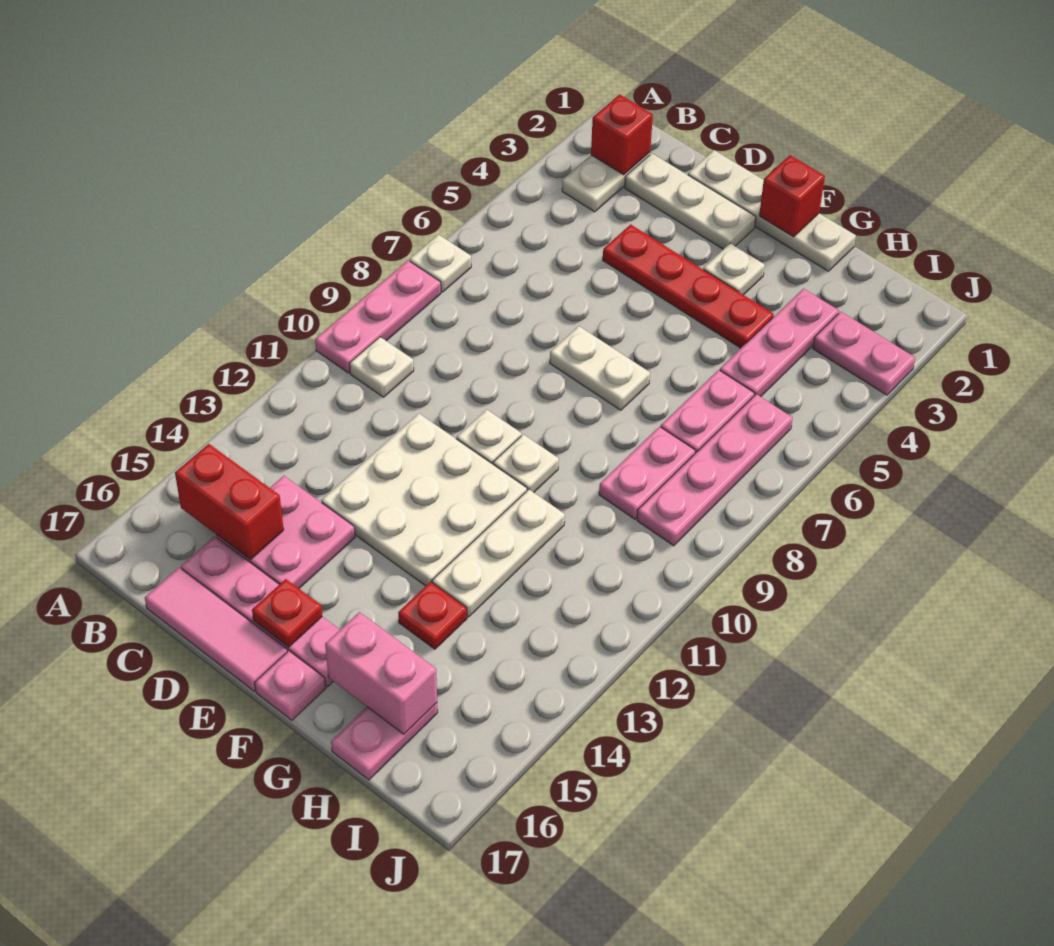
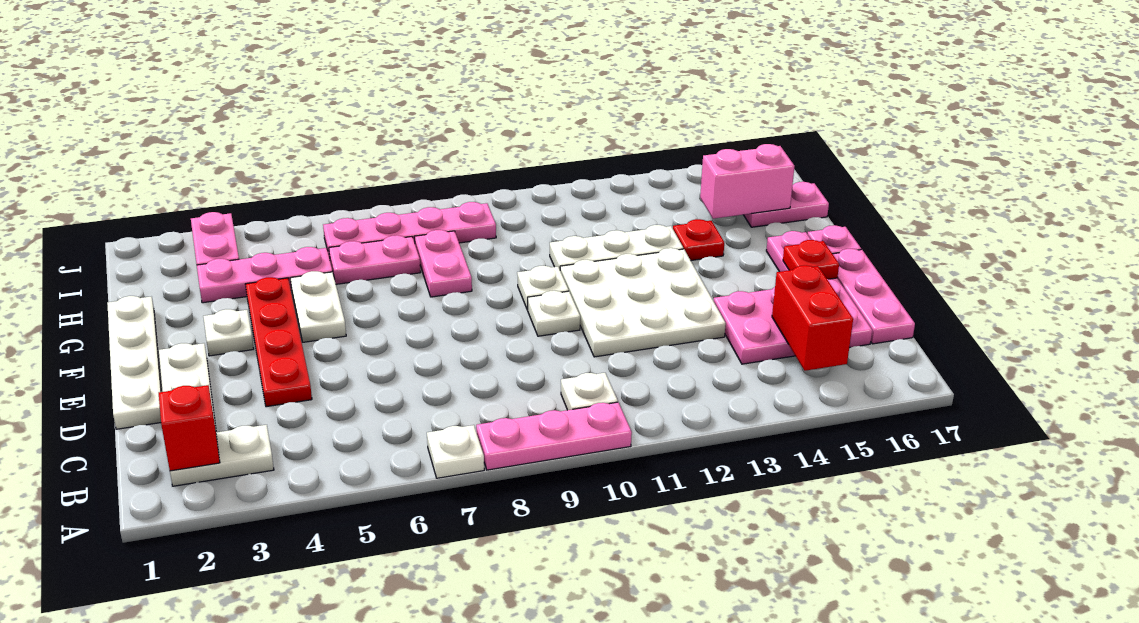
pink 1x3 tile [145,568,287,691] -> pink 1x3 plate [833,249,915,344]
white 1x2 plate [550,326,650,410] -> white 1x2 plate moved to [290,271,346,342]
red 1x1 brick [759,155,825,237] -> none
pink 1x2 brick [325,612,437,734] -> pink 1x2 brick turned to [700,144,794,219]
pink 1x2 plate [599,427,695,519] -> pink 1x2 plate turned to [415,230,472,297]

